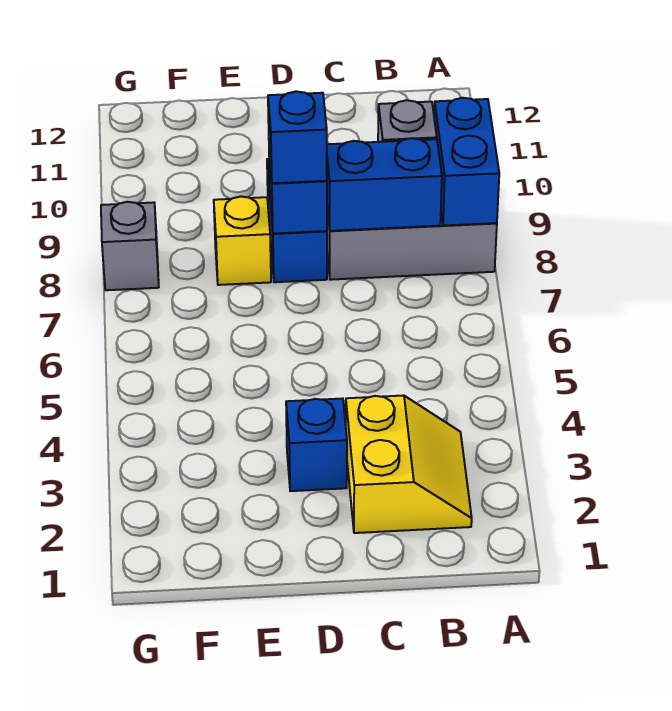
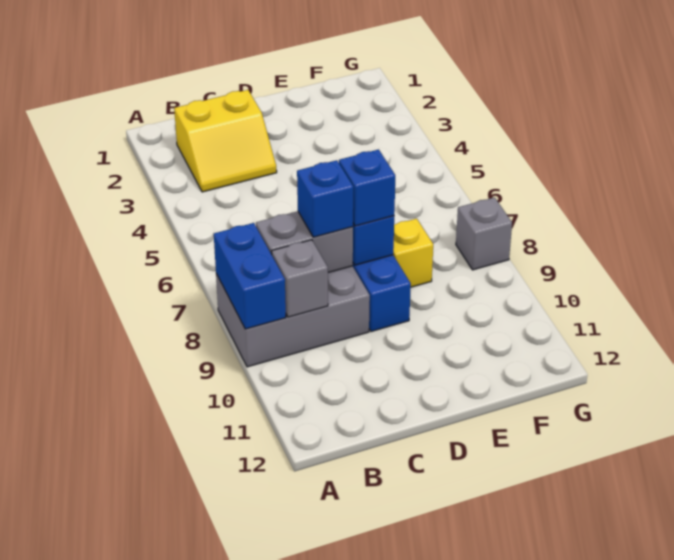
yellow 2x2 slope [346,395,472,533] -> yellow 2x2 slope turned to [174,90,277,192]
blue 1x2 brick [327,138,442,231] -> grey 1x2 brick [256,211,353,273]
blue 1x1 brick [286,398,347,491] -> blue 1x1 brick moved to [297,160,353,237]

